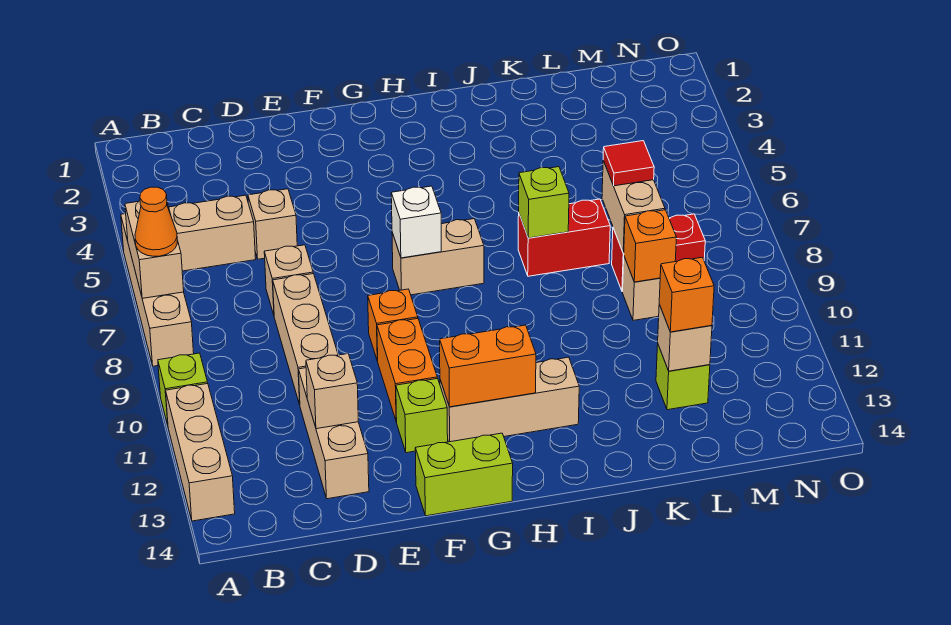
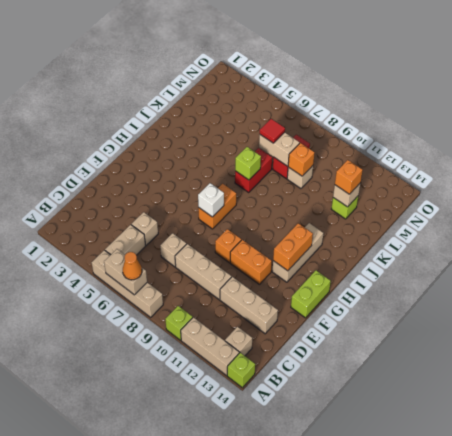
tan 1x1 brick [306,354,358,429] -> tan 1x1 brick moved to [225,327,252,356]
lime 1x1 brick [396,379,448,453] -> lime 1x1 brick moved to [227,353,255,388]
tan 1x2 brick [392,219,484,295] -> orange 1x2 brick [198,184,236,229]

